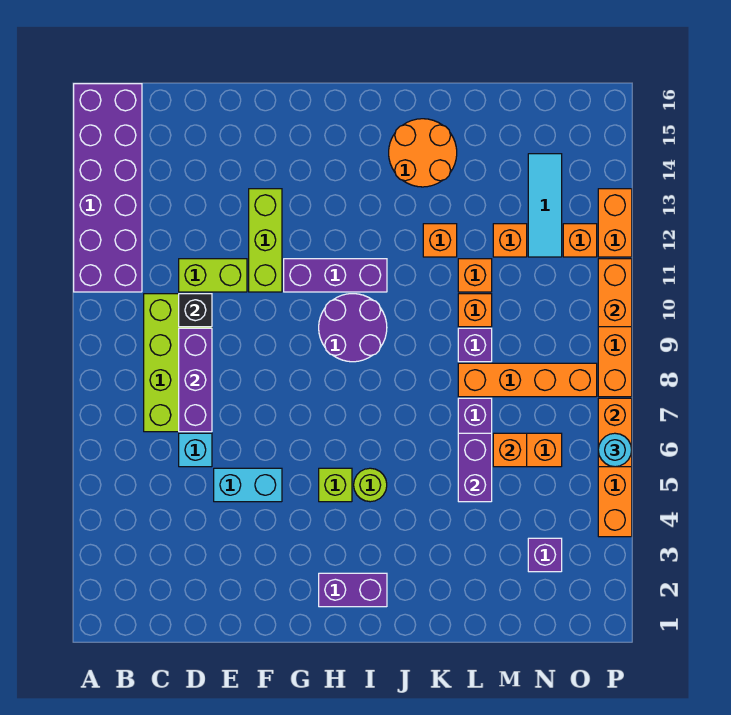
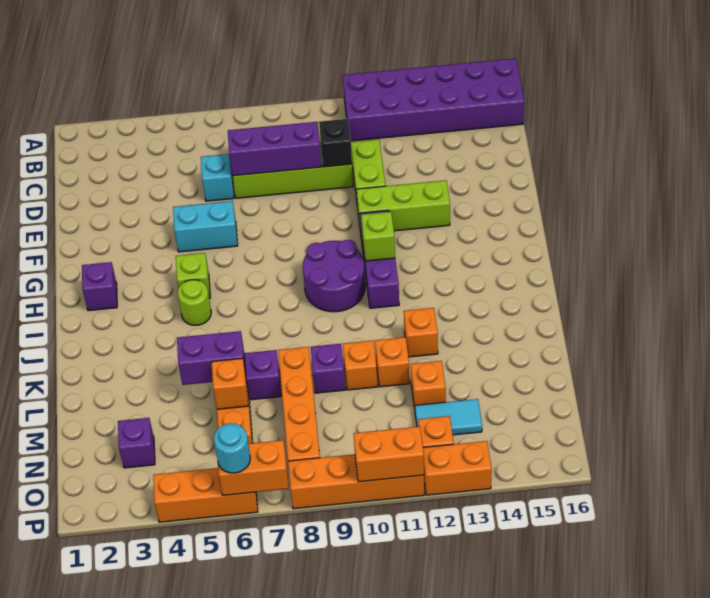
cyan 1x2 brick [214,468,282,502] -> cyan 1x2 brick turned to [173,201,238,252]
purple 1x2 brick [319,573,387,607] -> purple 1x1 brick [82,262,117,311]
none -> lime 1x1 brick [361,212,395,261]
orange 2x2 round brick [389,119,457,187] -> none
cyan 1x3 tile [528,154,562,257] -> cyan 1x2 tile [415,399,482,435]

